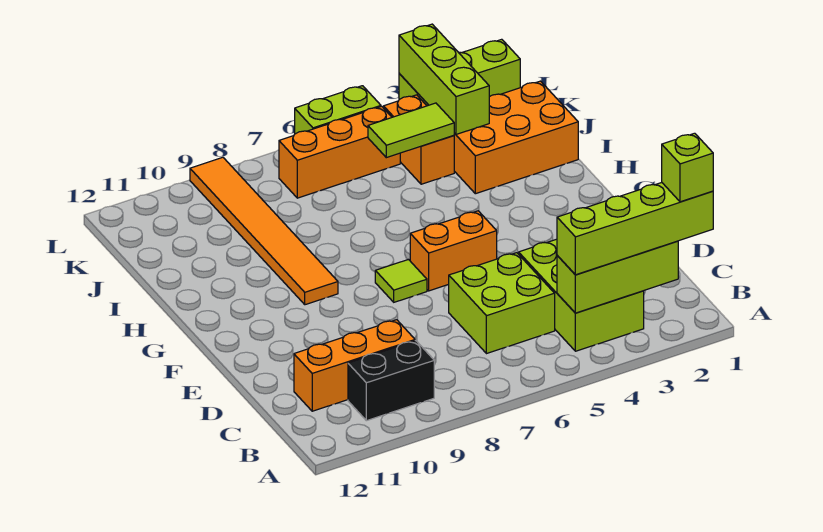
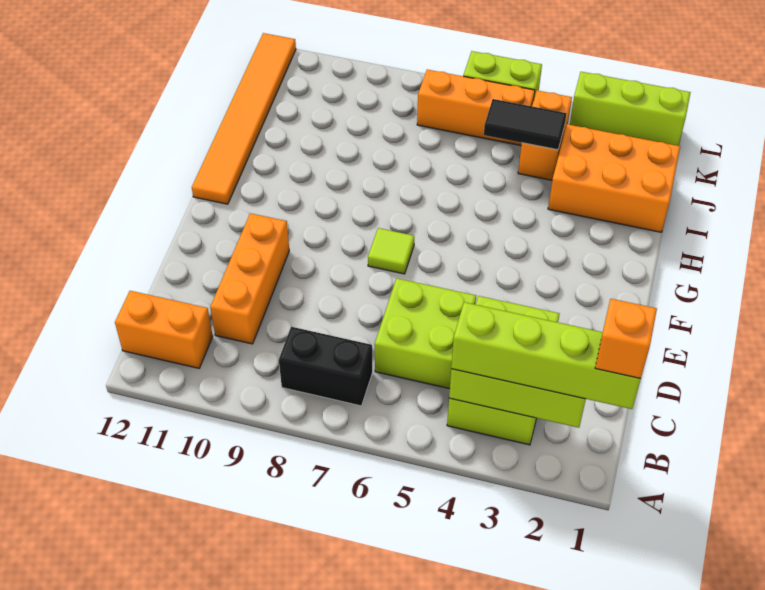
lime 1x1 brick [662,133,713,202] -> orange 1x1 brick [595,299,657,379]
black 1x2 brick [348,341,434,421] -> black 1x2 brick moved to [279,327,372,406]
orange 1x3 brick [294,320,415,411] -> orange 1x3 brick turned to [210,213,289,344]
orange 1x2 brick [410,211,497,291] -> orange 1x2 brick moved to [115,291,213,368]
orange 1x6 tile [190,157,338,305] -> orange 1x6 tile moved to [192,33,296,204]
lime 1x3 brick [399,24,489,134] -> none
lime 1x2 tile [368,103,454,158] -> black 1x2 tile [484,99,567,150]

